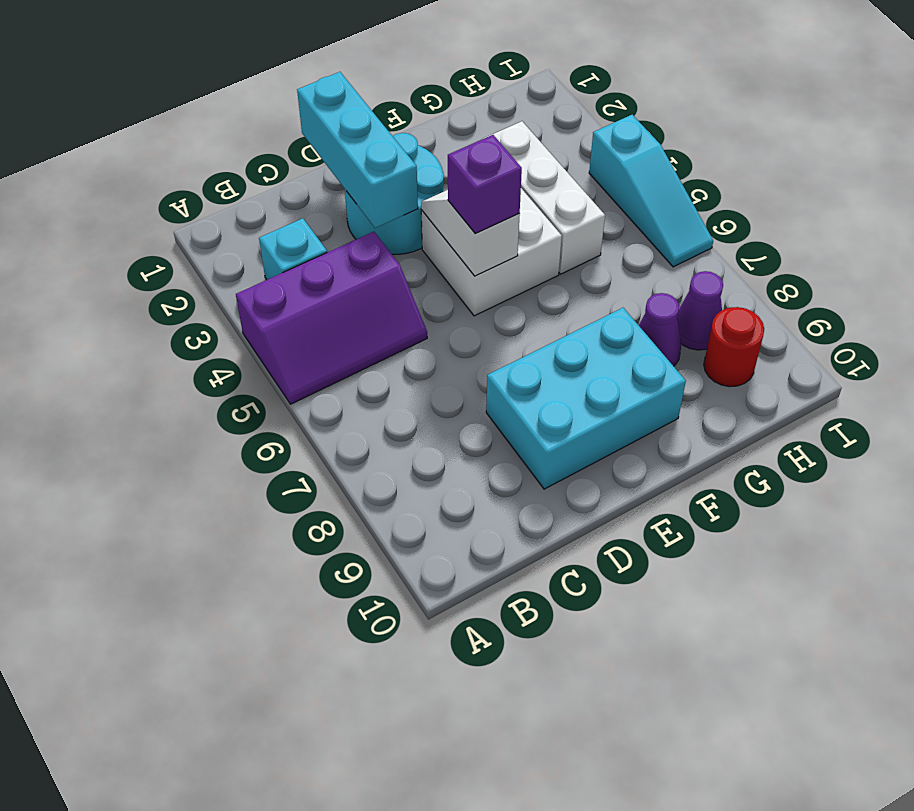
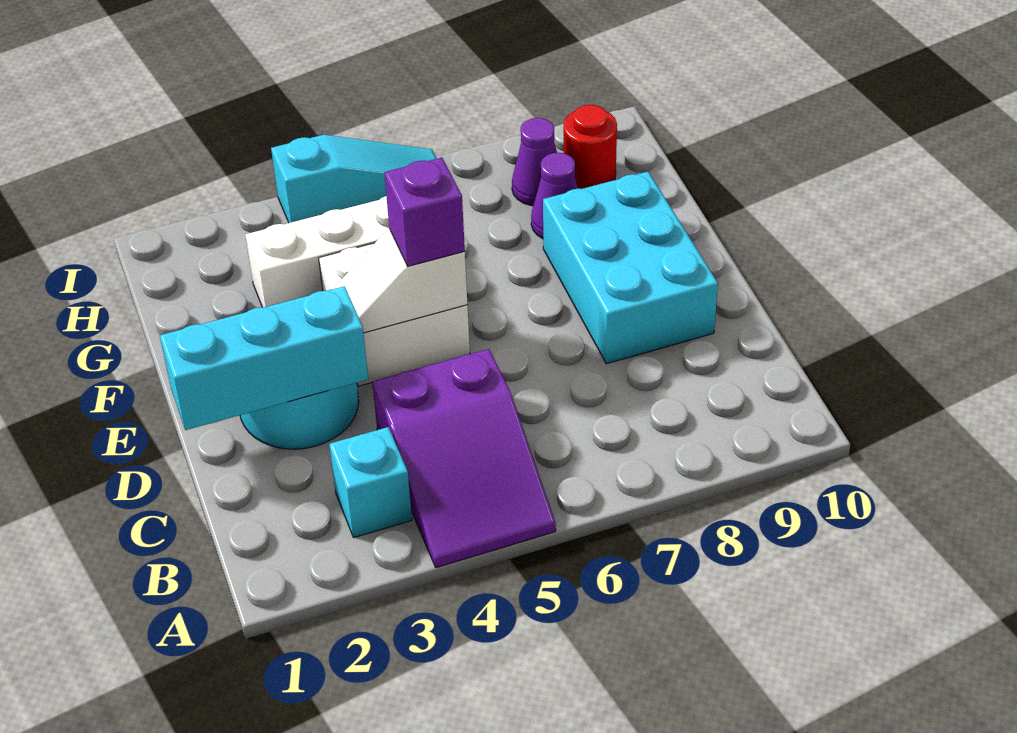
purple 2x3 slope [236,232,427,404] -> purple 2x3 slope turned to [372,349,556,568]

